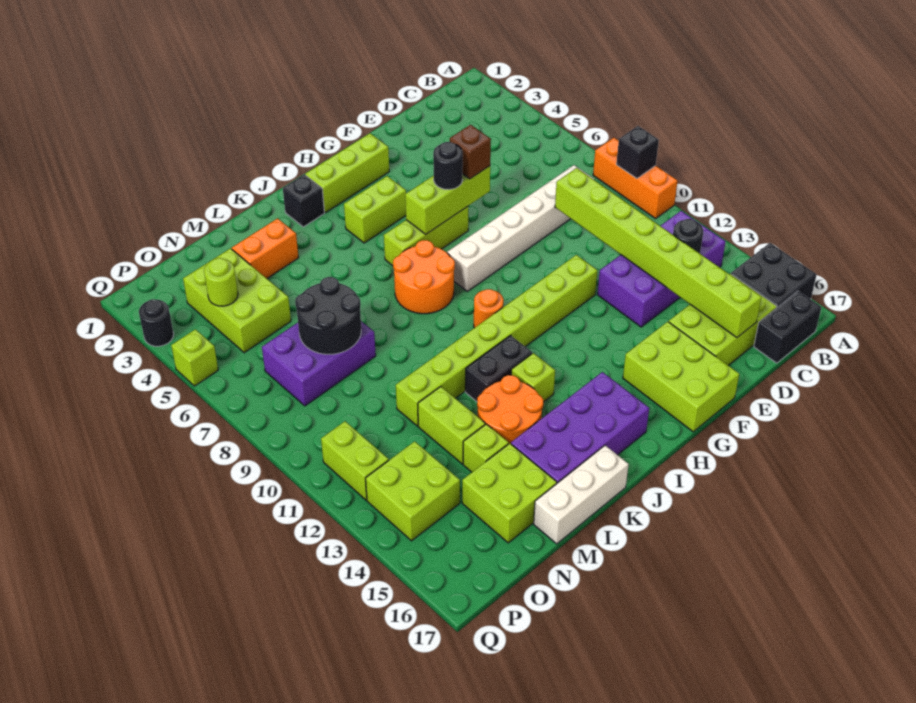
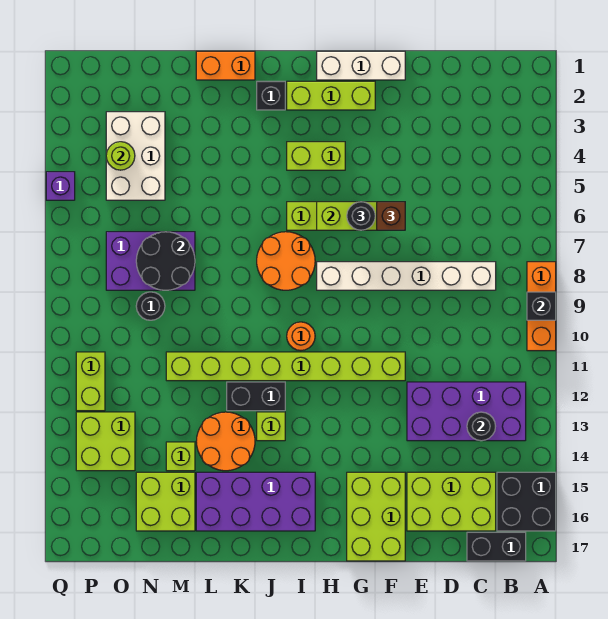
lime 1x8 brick [555,168,762,338] -> none
white 1x3 brick [534,445,629,544] -> white 1x3 brick moved to [317,51,405,80]
orange 1x2 brick [232,218,299,278] -> orange 1x2 brick moved to [196,51,255,80]
lime 1x2 brick [418,387,485,464] -> none
lime 2x3 brick [183,248,291,353] -> white 2x3 brick [106,112,165,200]
black 1x1 round brick [139,299,174,346] -> black 1x1 round brick moved to [136,292,165,320]
lime 1x1 brick [171,329,218,386] -> purple 1x1 brick [46,172,75,200]

